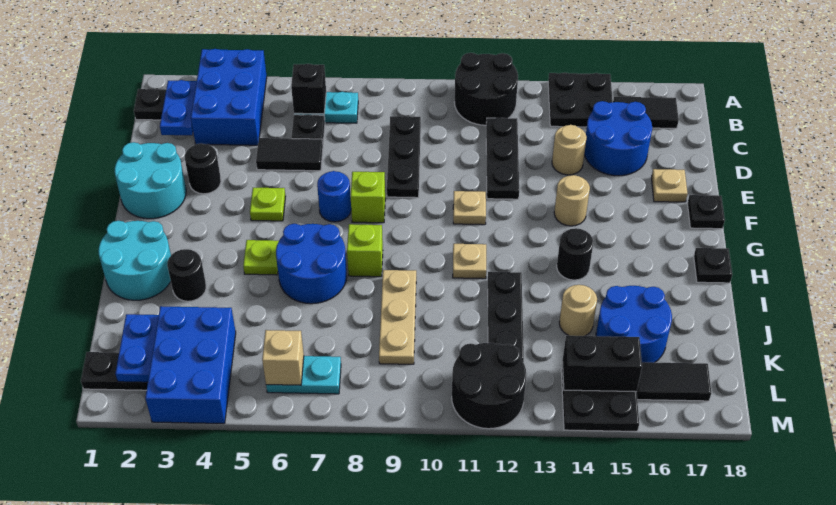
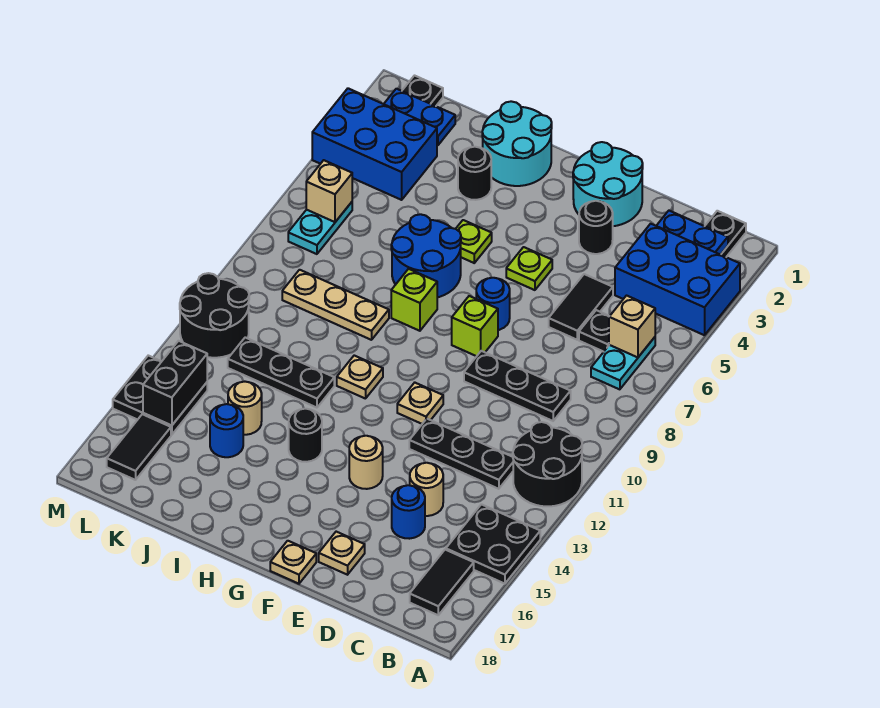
black 1x1 brick [291,64,326,114] -> tan 1x1 brick [609,296,655,357]
blue 2x2 round brick [584,101,652,176] -> blue 1x1 round brick [392,485,425,539]
black 1x1 plate [687,195,725,229] -> tan 1x1 plate [270,541,316,584]
black 1x1 plate [694,248,732,283] -> none
blue 2x2 round brick [596,286,672,363] -> blue 1x1 round brick [210,404,243,457]

